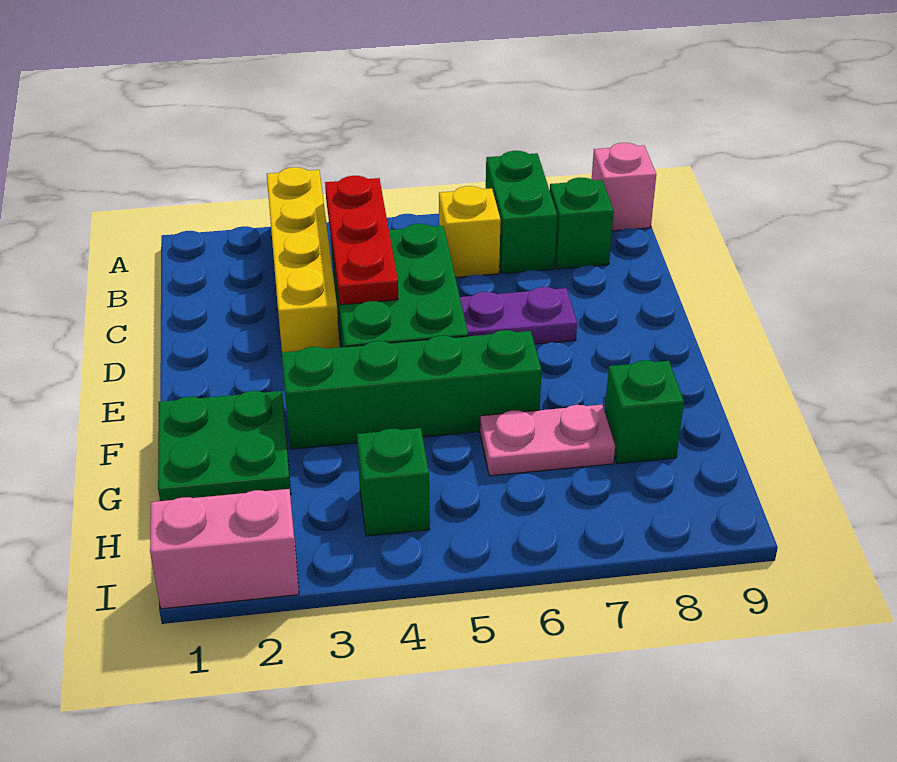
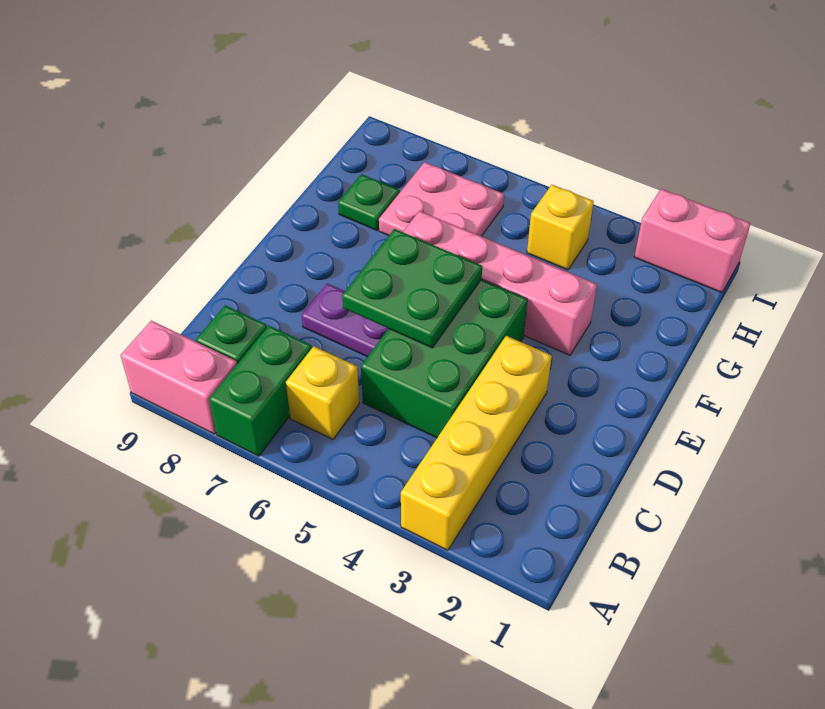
pink 1x1 brick [592,143,656,231] -> pink 1x2 brick [121,321,237,434]
red 1x3 plate [325,176,398,305] -> none
green 2x2 plate [158,391,291,501] -> green 2x2 plate moved to [342,229,482,348]
green 1x4 brick [282,330,542,449] -> pink 1x4 brick [403,211,597,355]
pink 1x2 plate [480,405,615,476] -> pink 2x2 plate [379,162,504,236]
green 1x1 brick [605,360,684,464] -> green 1x1 plate [338,174,400,230]
green 1x1 brick [357,428,430,536] -> yellow 1x1 brick [527,185,594,270]

